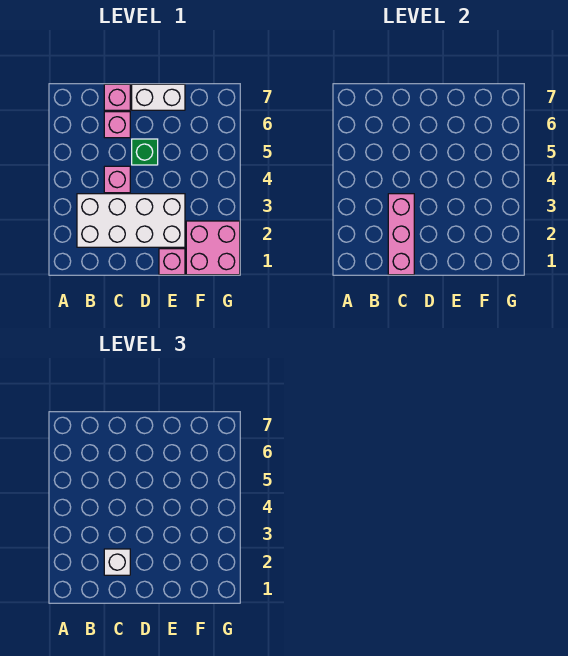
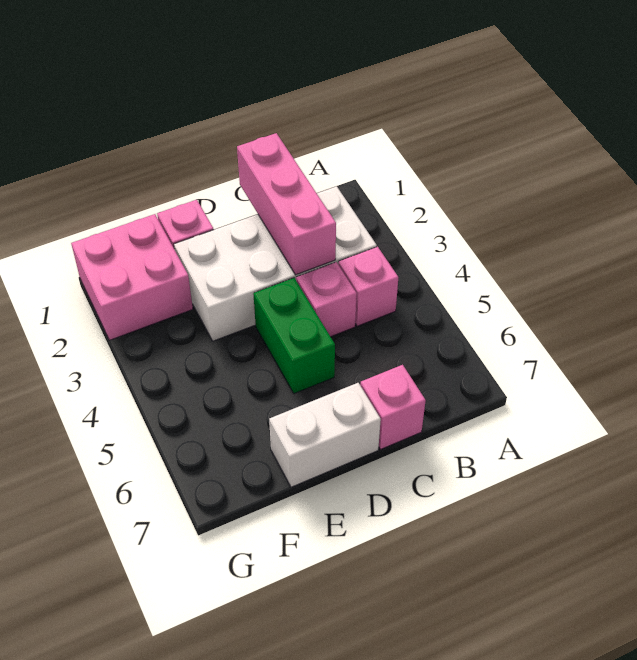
white 1x1 brick [104,549,130,575] -> none
pink 1x1 brick [104,112,130,138] -> pink 1x1 brick moved to [338,247,398,326]
green 1x1 brick [132,139,158,165] -> green 1x2 brick [253,278,335,393]

